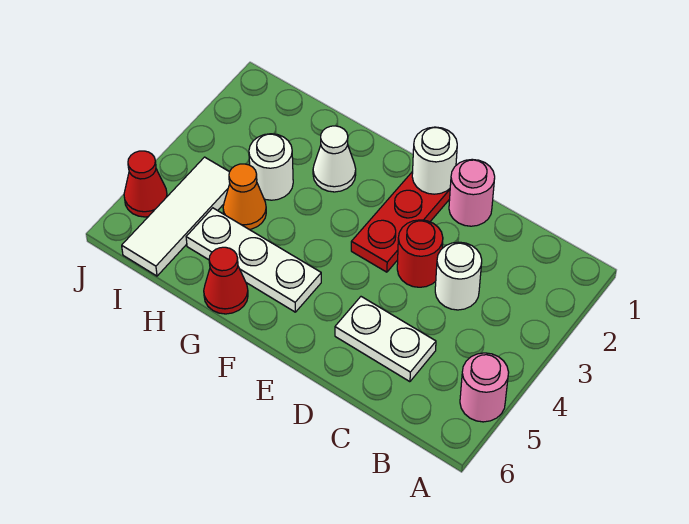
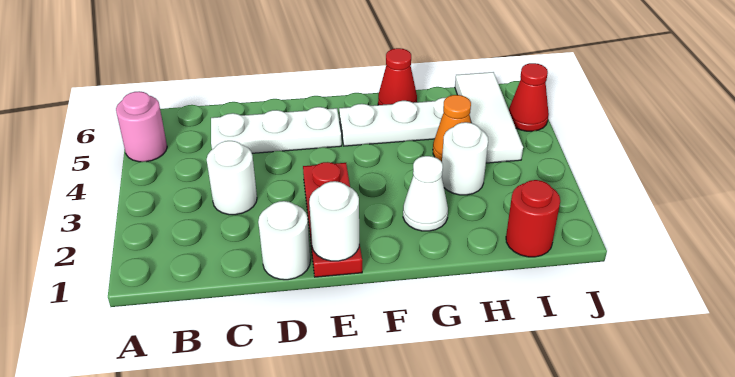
white 1x2 plate [335,297,436,382] -> white 1x3 plate [211,107,342,153]
pink 1x1 round brick [449,159,495,226] -> white 1x1 round brick [258,201,310,280]
red 1x1 round brick [397,220,443,287] -> red 1x1 round brick moved to [506,180,560,257]

